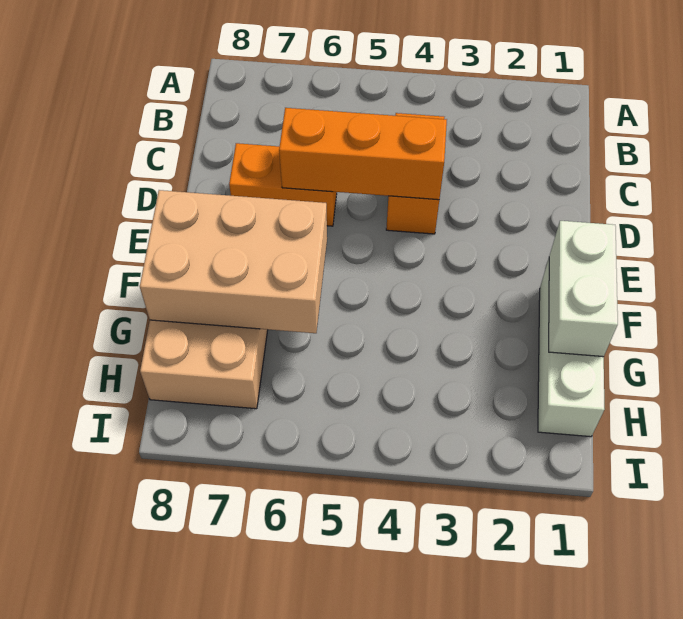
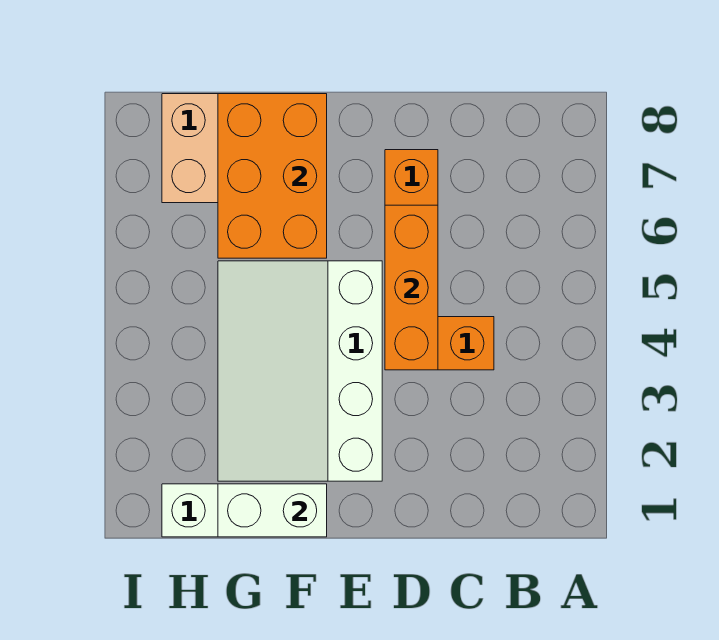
none -> white 3x4 slope [218,261,382,481]
tan 2x3 brick [140,190,327,333] -> orange 2x3 brick [218,94,327,258]

